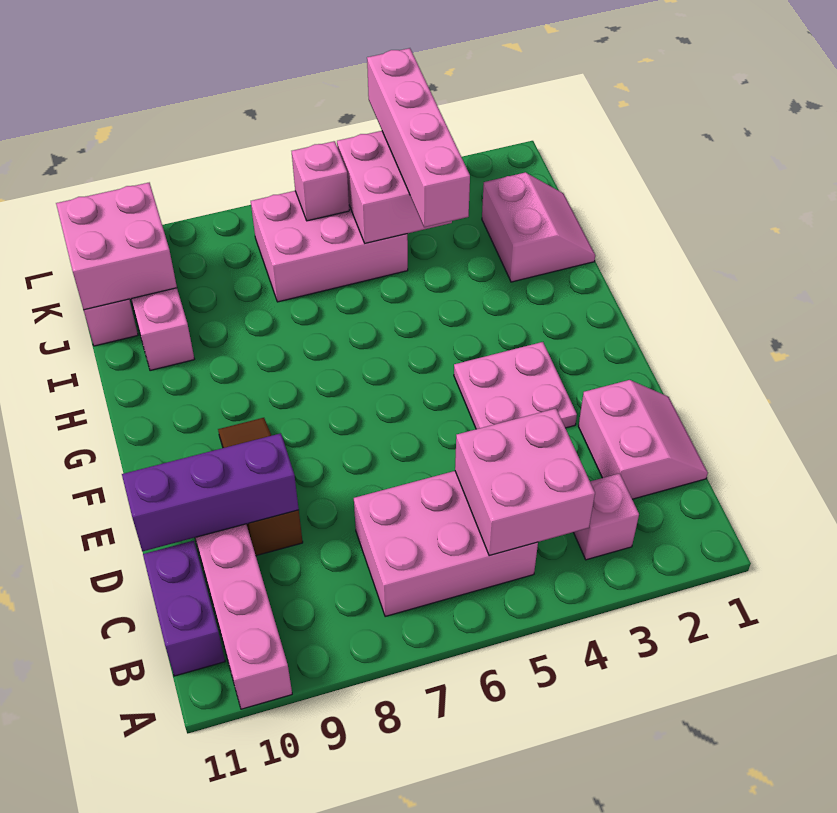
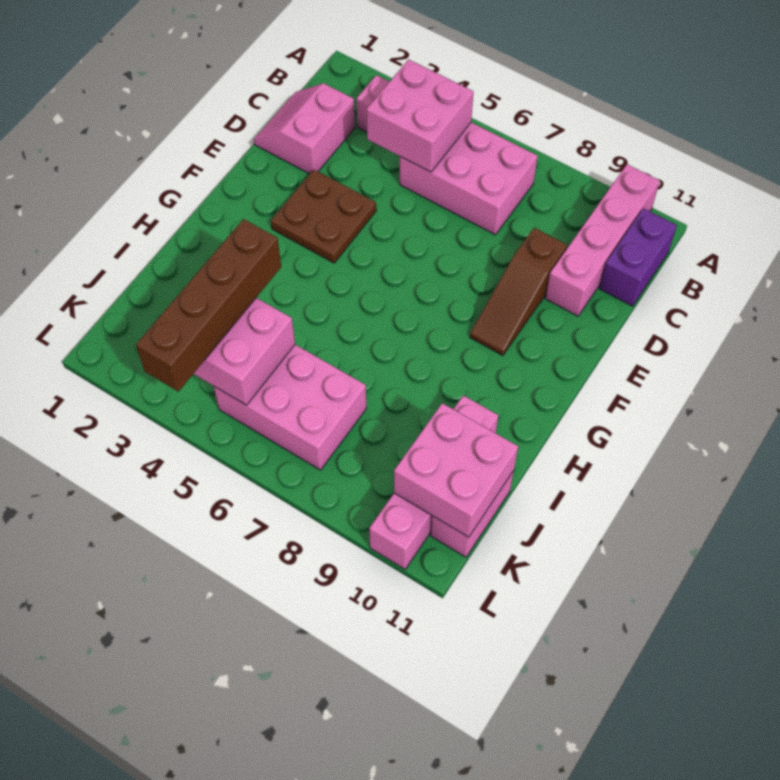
purple 1x3 brick [122,433,299,552] -> none
pink 2x2 plate [454,342,577,429] -> brown 2x2 plate [271,170,376,263]
pink 2x2 slope [482,172,595,282] -> none
pink 1x4 brick [367,48,470,227] -> brown 1x4 brick [136,219,281,392]
pink 1x1 brick [292,141,349,221] -> none

